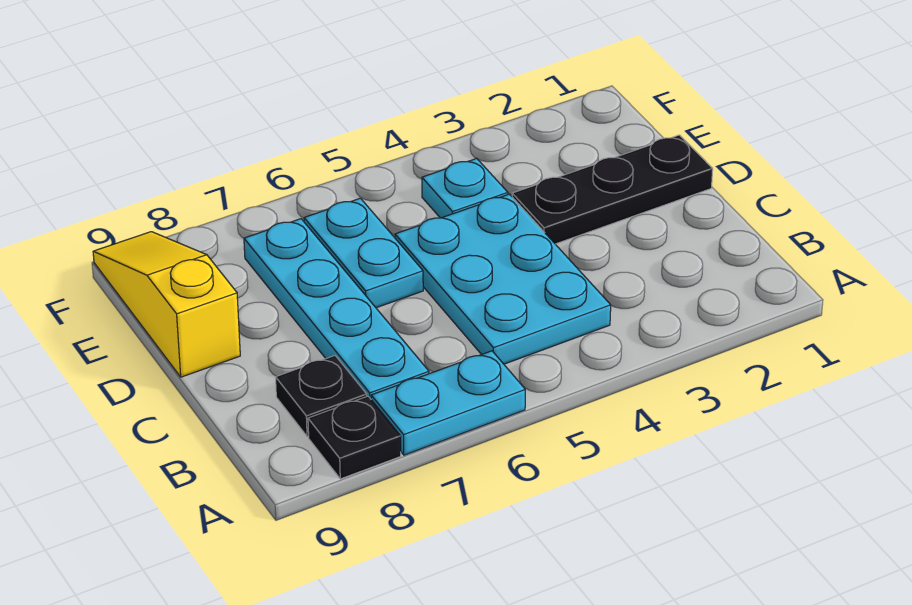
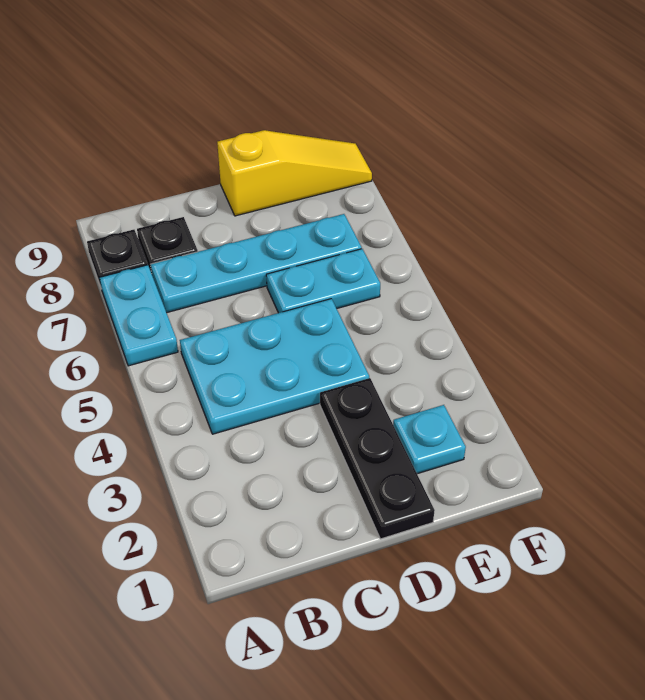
cyan 1x1 plate [422,158,508,218] -> cyan 1x1 plate moved to [393,405,466,474]

